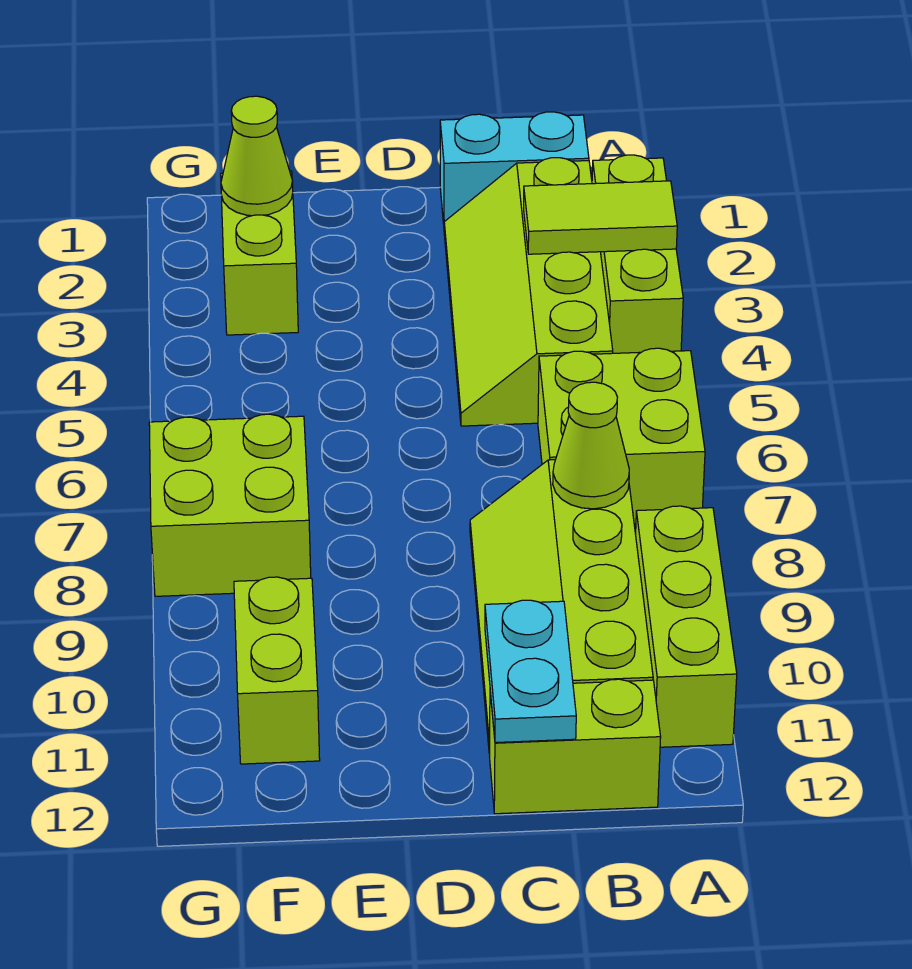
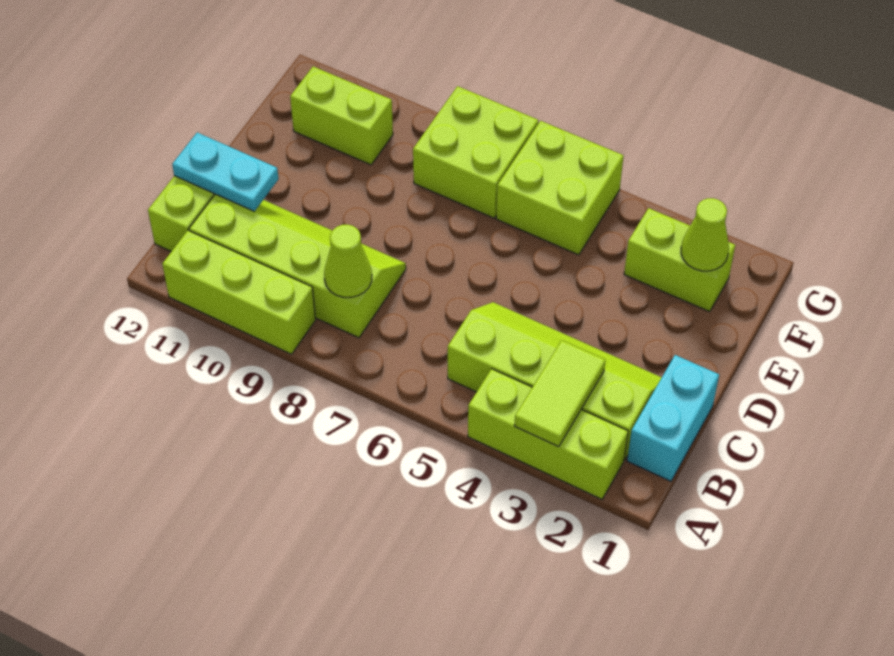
lime 2x2 brick [538,348,705,524] -> lime 2x2 brick moved to [496,121,624,255]

